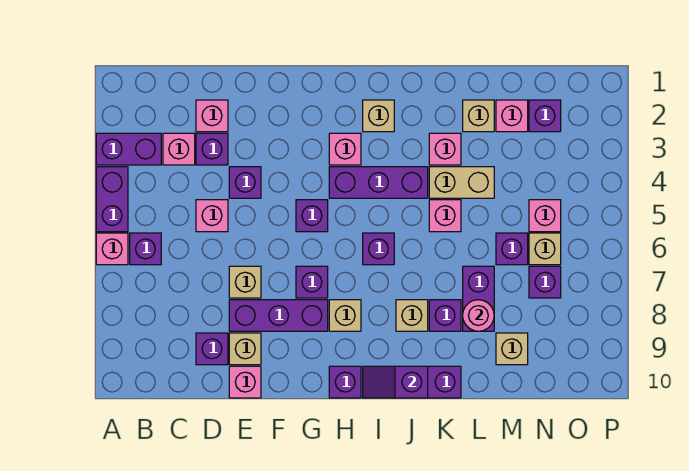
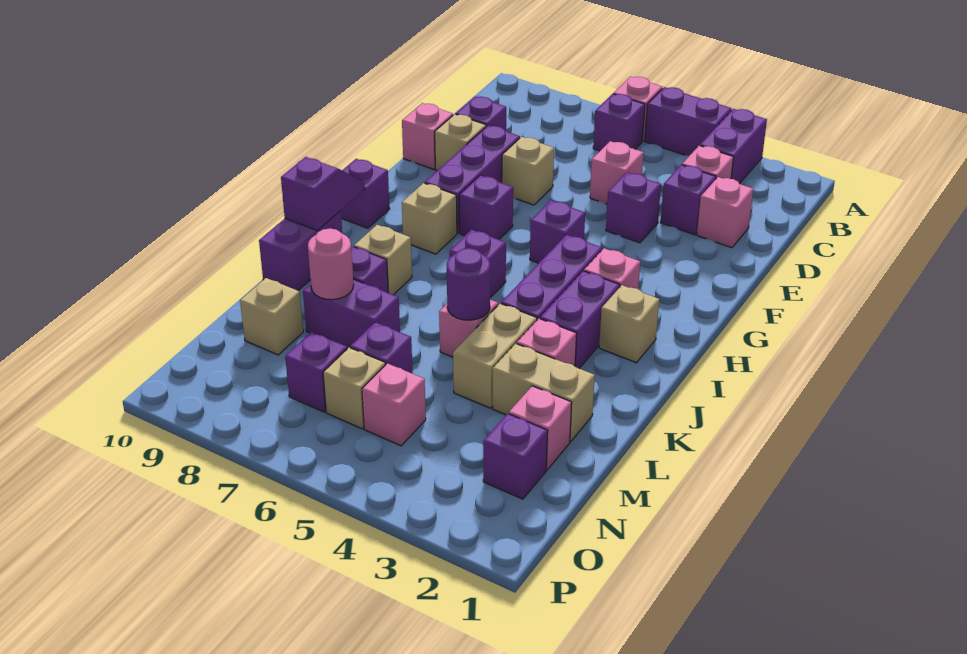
none -> purple 1x2 brick [540,271,620,368]
none -> purple 1x1 round brick [447,248,490,320]
tan 1x1 brick [463,100,494,132] -> tan 1x2 brick [493,344,595,442]

